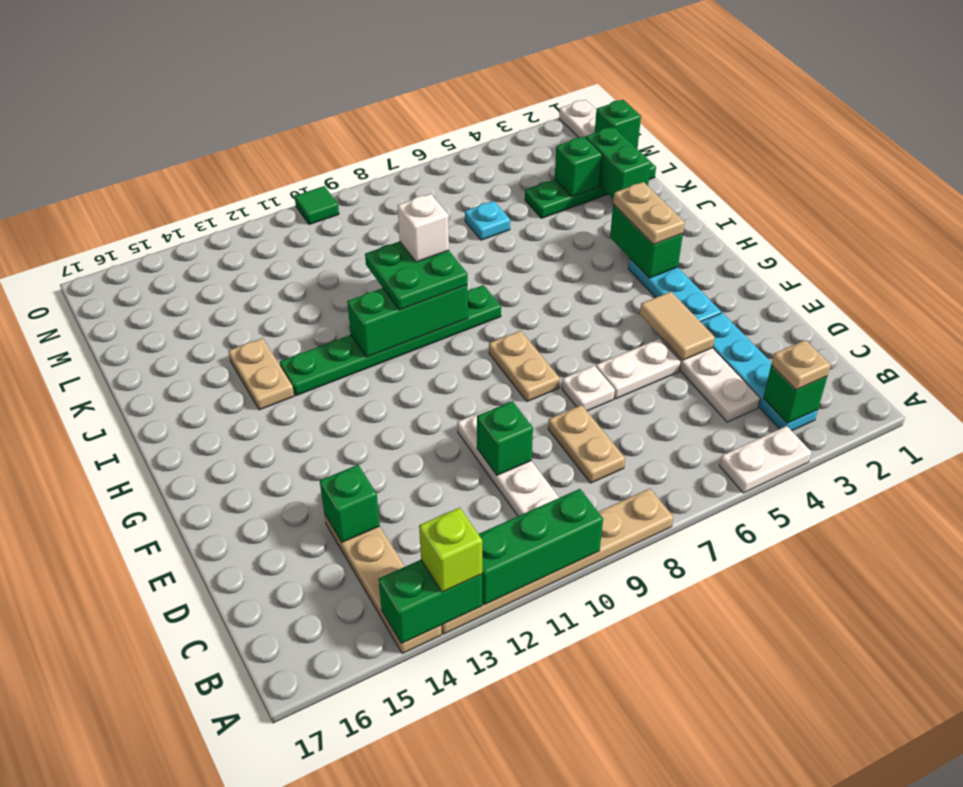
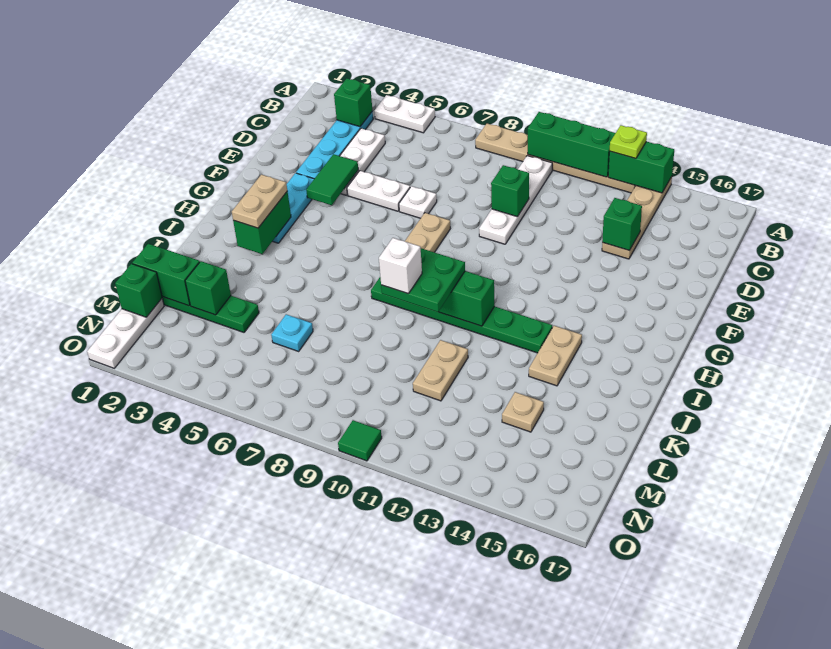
lime 1x1 brick [419,508,482,592] -> lime 1x1 plate [610,125,647,158]
tan 1x1 plate [771,340,831,390] -> tan 1x1 plate moved to [502,392,544,432]
tan 1x2 plate [548,405,625,483] -> tan 1x2 plate moved to [413,340,468,401]
tan 1x2 tile [640,292,715,360] -> green 1x2 tile [306,154,358,205]
green 1x2 brick [586,127,651,200] -> green 1x2 brick turned to [132,244,200,306]

